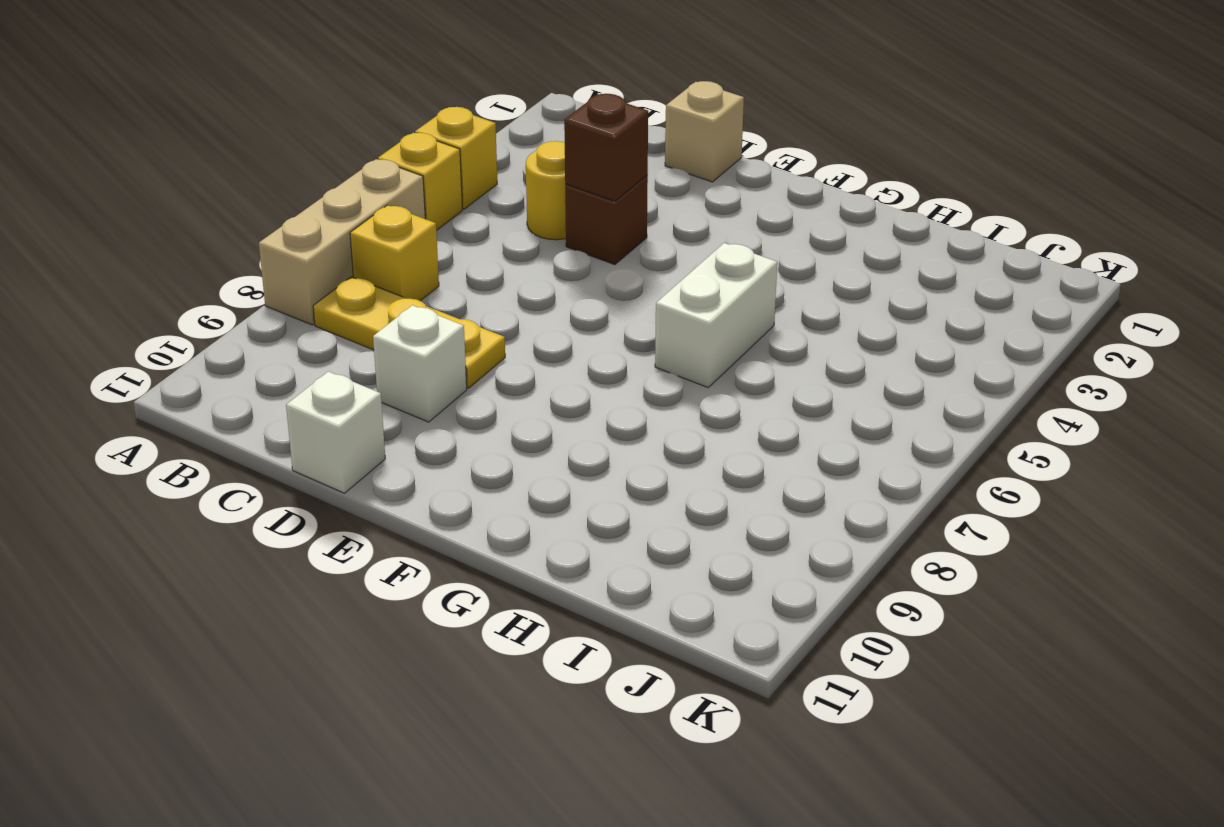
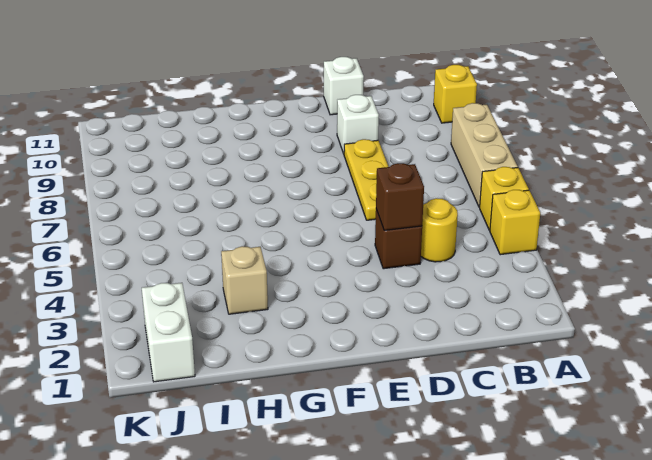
yellow 1x1 brick [350,205,439,301] -> yellow 1x1 brick moved to [434,65,477,123]
yellow 1x3 plate [313,277,505,388] -> yellow 1x3 plate turned to [344,139,388,220]
tan 1x1 brick [665,81,744,182] -> tan 1x1 brick moved to [221,246,268,314]
white 1x2 brick [655,243,777,387] -> white 1x2 brick moved to [142,283,195,382]

